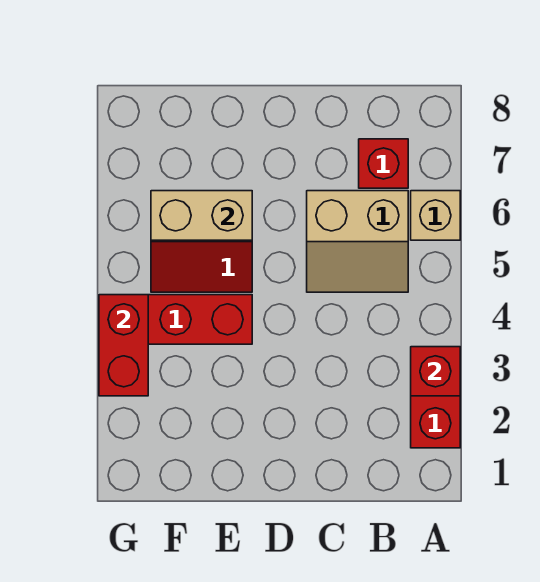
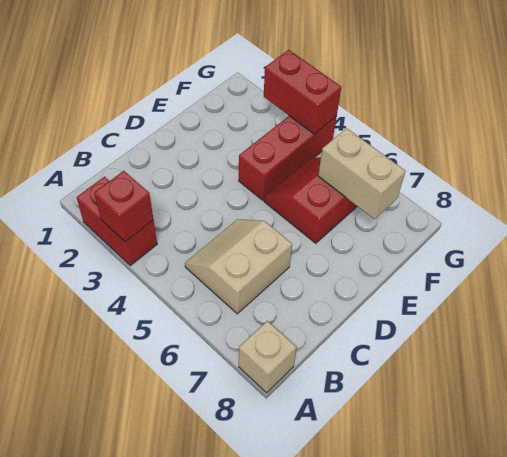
tan 1x1 brick [411,191,460,240] -> tan 1x1 brick moved to [239,321,297,393]
red 1x1 brick [359,139,408,188] -> none
tan 1x2 brick [151,191,252,240] -> tan 1x2 brick turned to [318,128,406,219]

